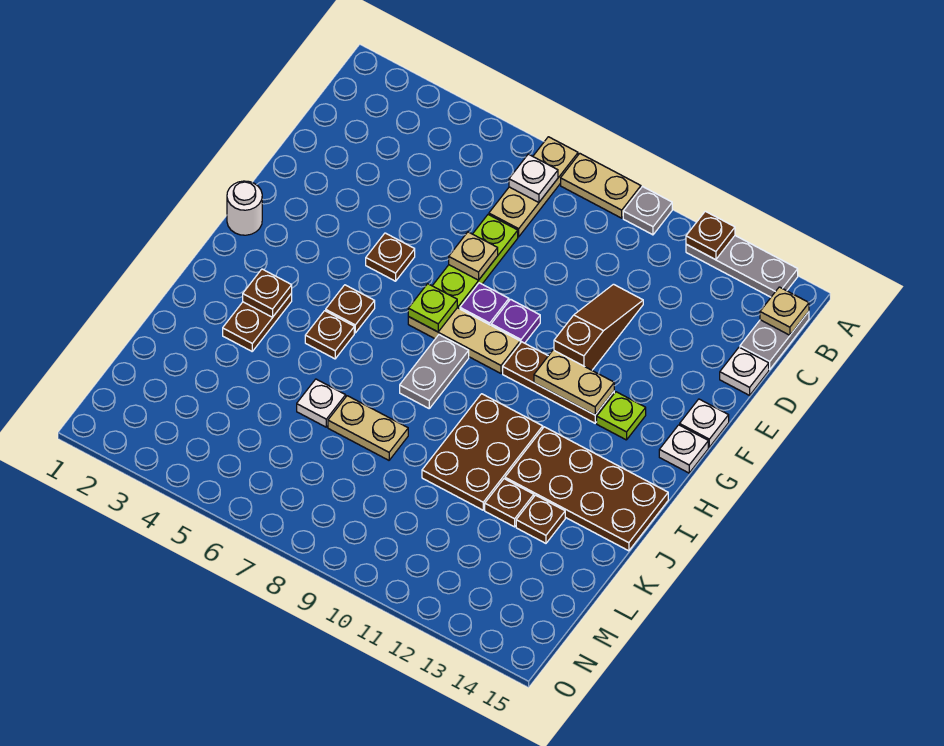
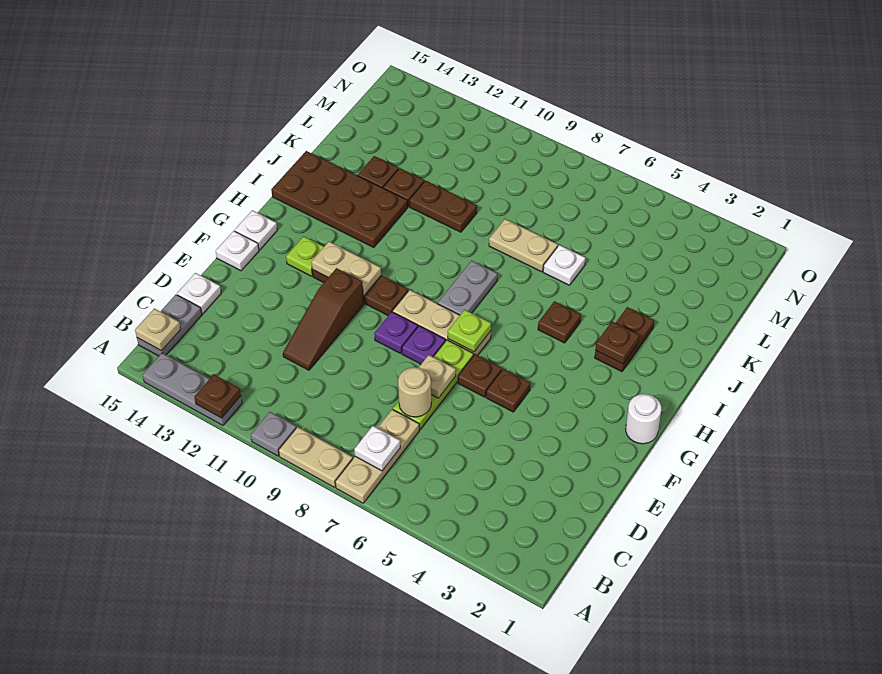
none -> tan 1x1 round brick [398,367,431,417]
brown 1x1 plate [326,285,375,333] -> brown 1x1 plate moved to [458,354,502,397]
brown 2x3 plate [422,394,543,510] -> brown 1x2 plate [409,181,477,232]

